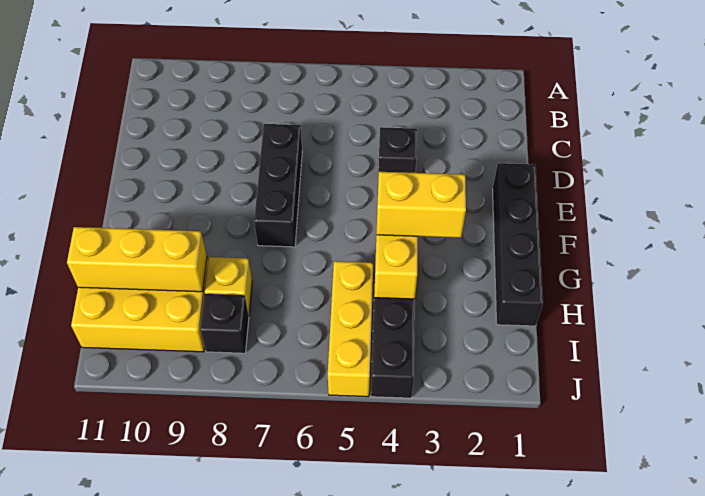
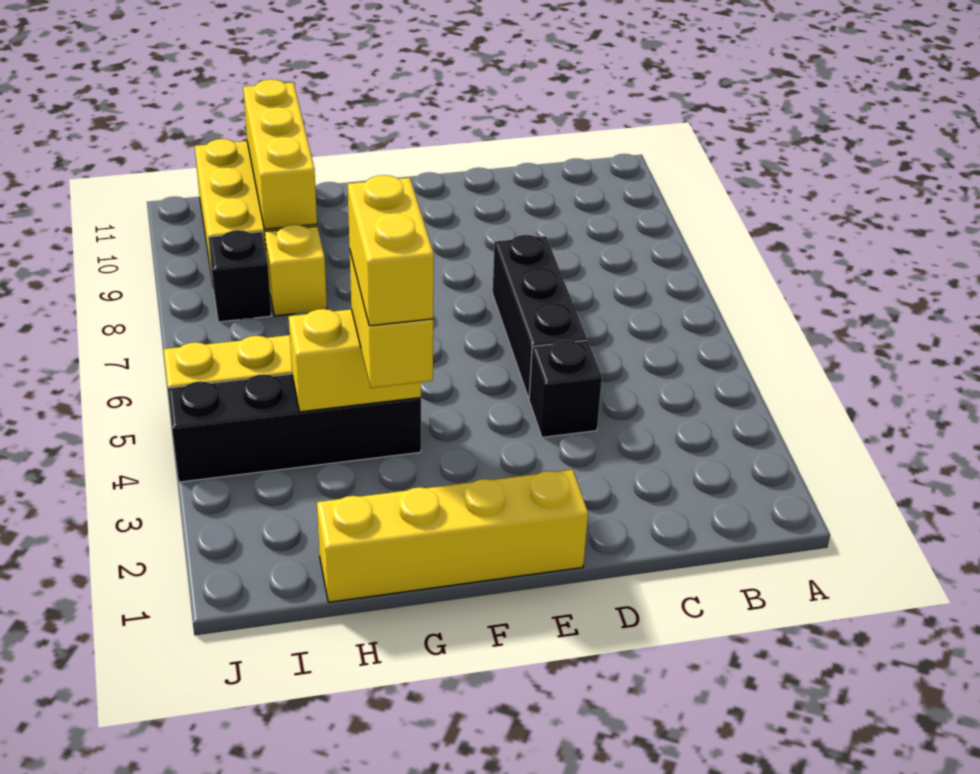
black 1x3 brick [254,124,302,247] -> black 1x3 brick turned to [493,235,587,398]
black 1x4 brick [493,163,543,326] -> yellow 1x4 brick [317,470,588,602]
none -> yellow 1x2 brick [348,175,434,326]

